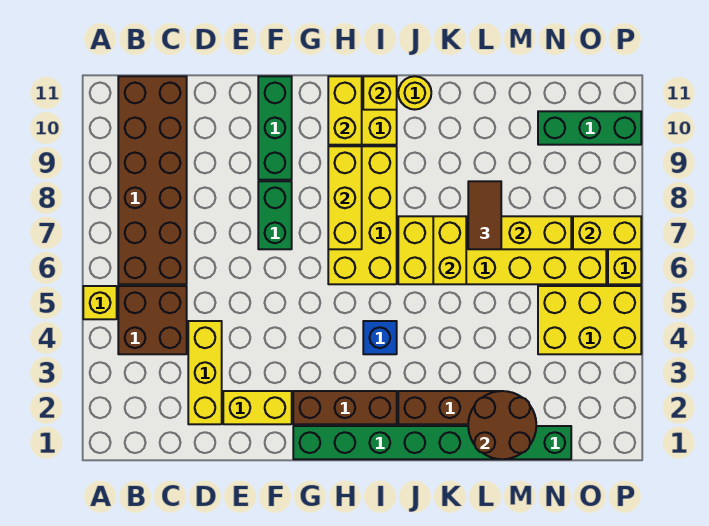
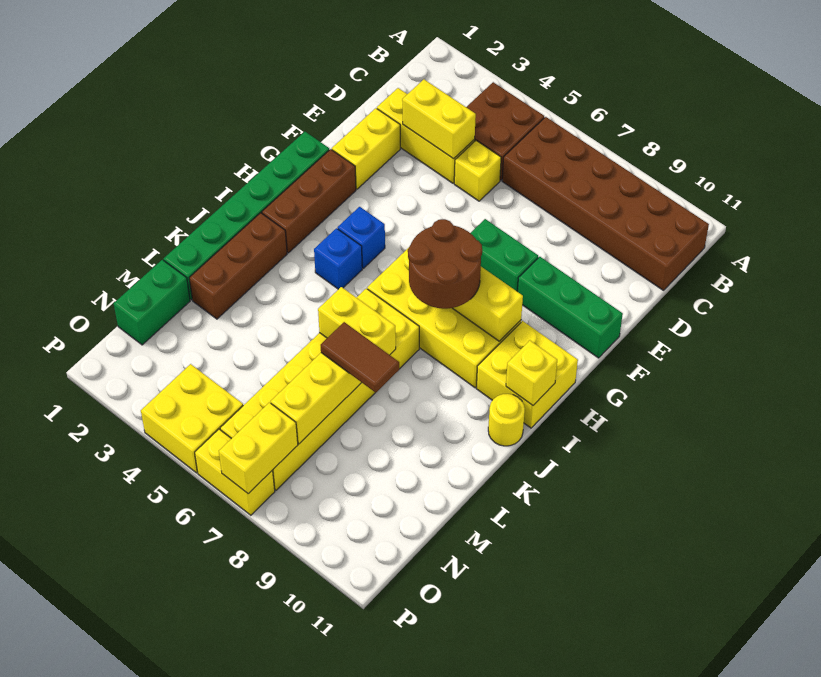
yellow 1x1 brick [83,286,117,319] -> yellow 1x1 brick moved to [454,141,501,201]
none -> blue 1x1 brick [337,207,385,268]
yellow 1x2 brick [328,76,362,145] -> yellow 1x2 brick moved to [402,79,476,159]
brown 2x2 round brick [468,391,536,459] -> brown 2x2 round brick moved to [408,219,482,309]
yellow 2x3 brick [538,286,641,354] -> yellow 2x2 brick [141,364,243,473]
green 1x3 brick [538,111,641,145] -> none

